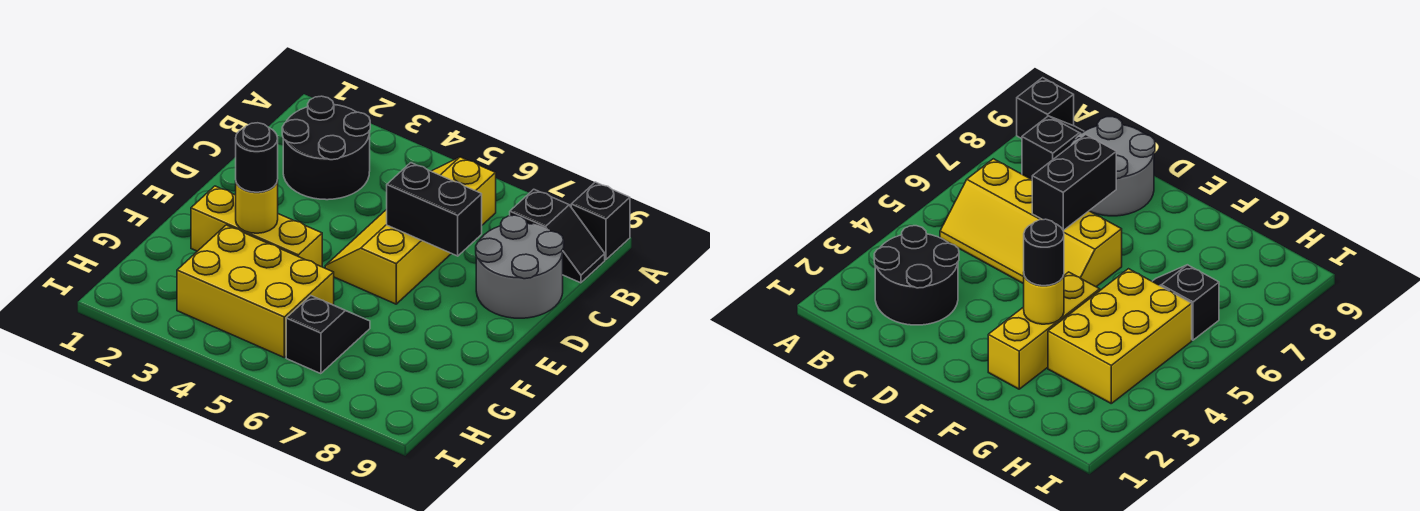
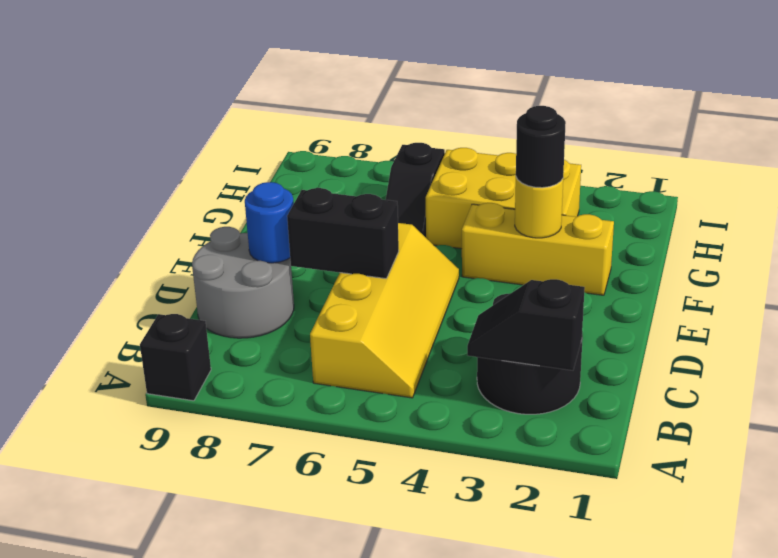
black 1x2 slope [510,189,605,283] -> black 1x2 slope moved to [467,279,585,370]
none -> blue 1x1 round brick [245,182,294,263]

